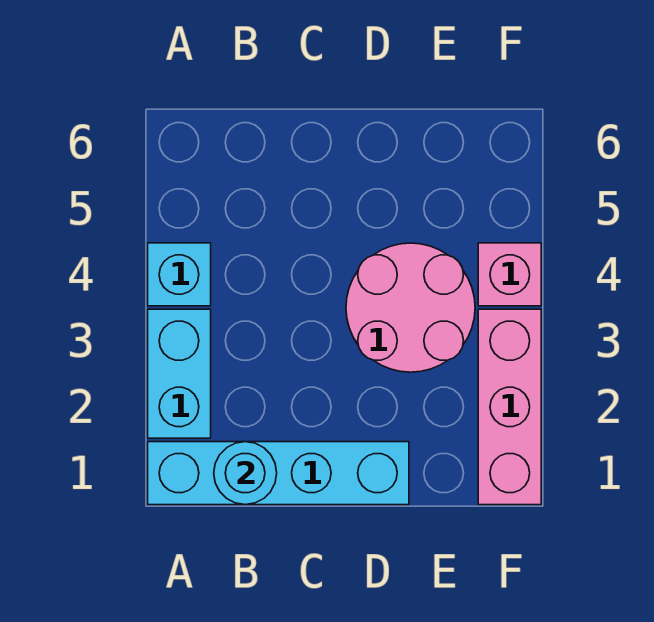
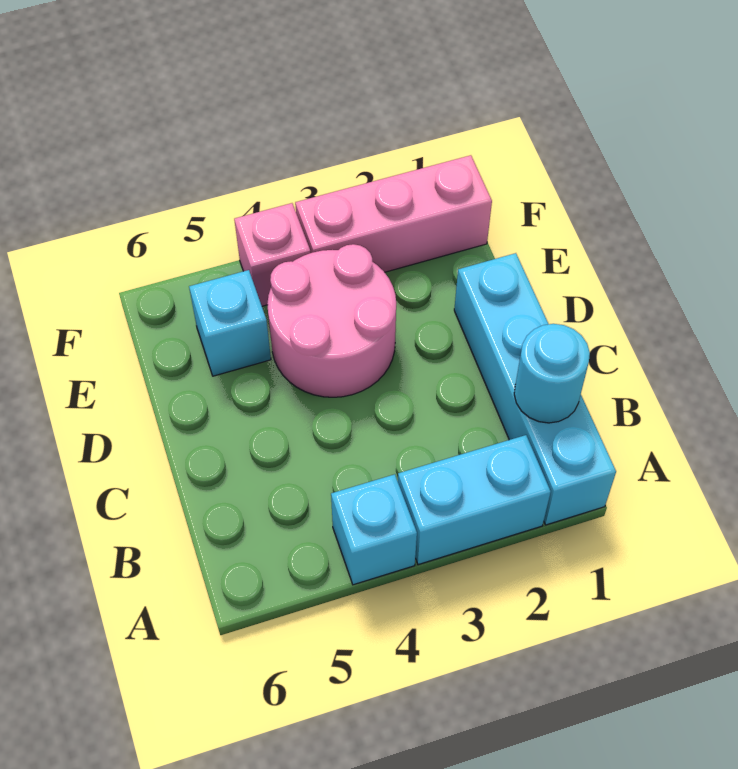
none -> cyan 1x1 brick [189,270,271,376]

